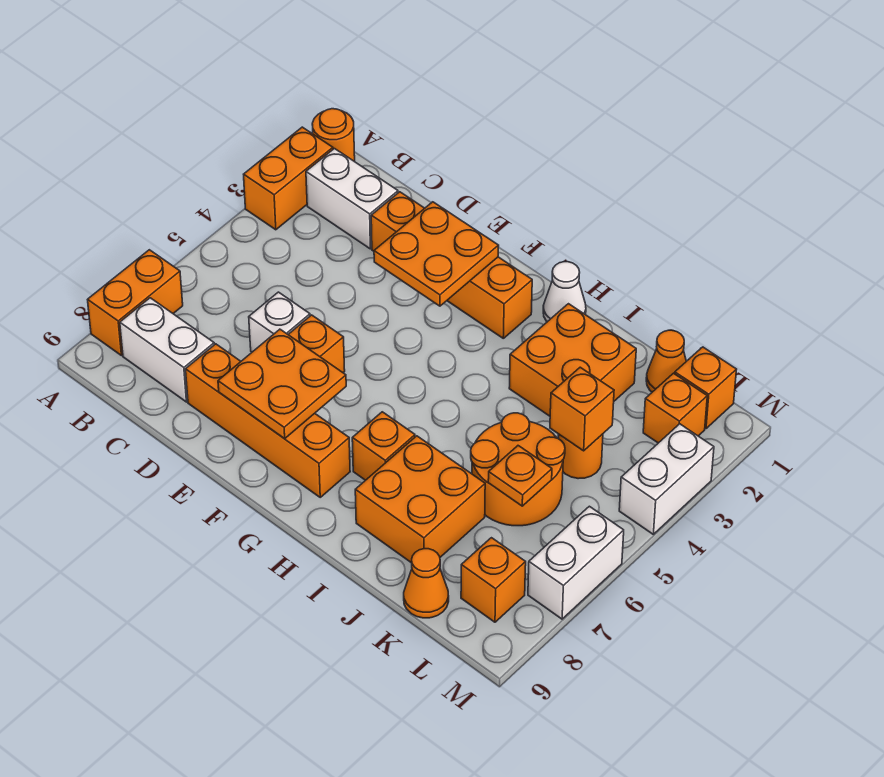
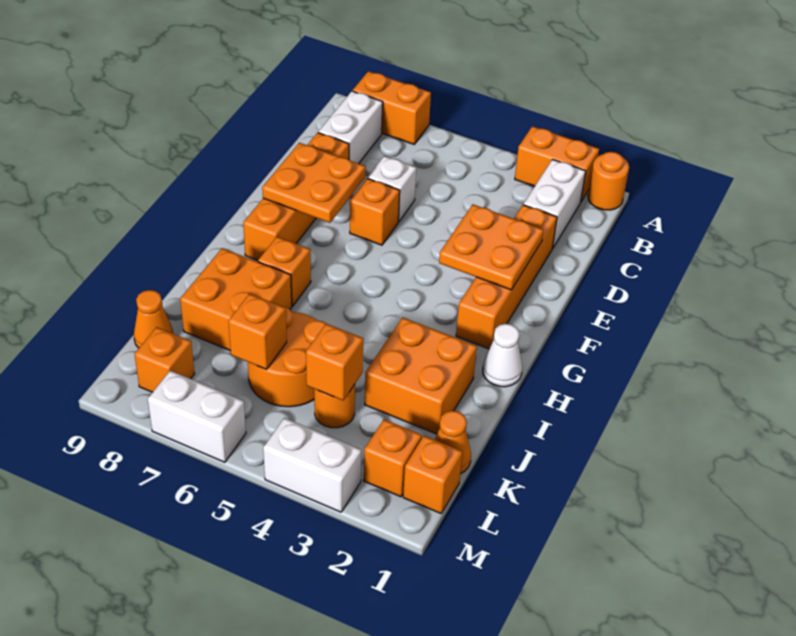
orange 1x1 plate [488,446,552,506] -> orange 1x1 brick [228,294,287,370]

